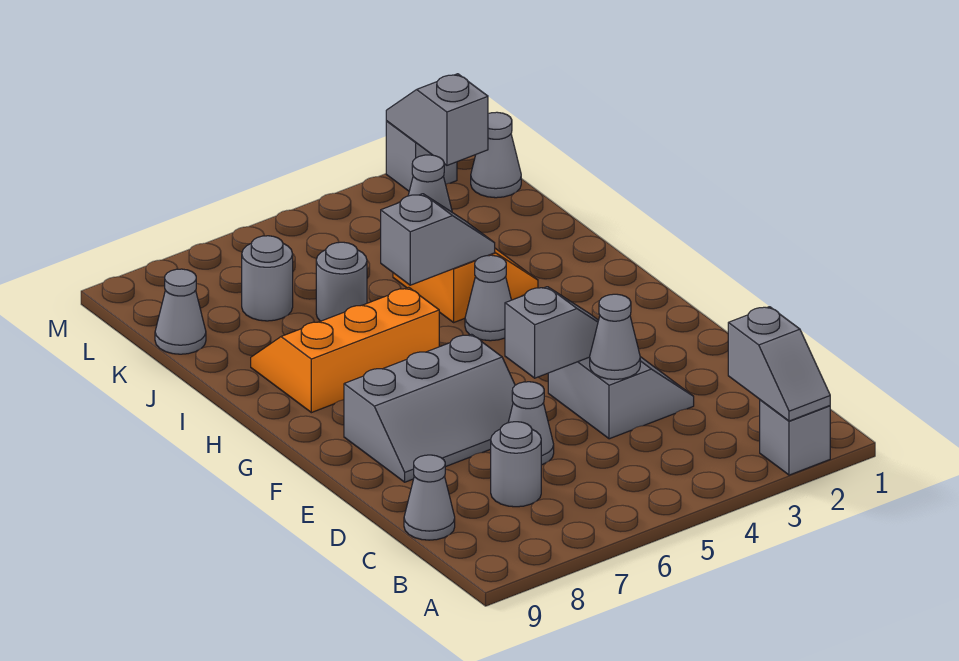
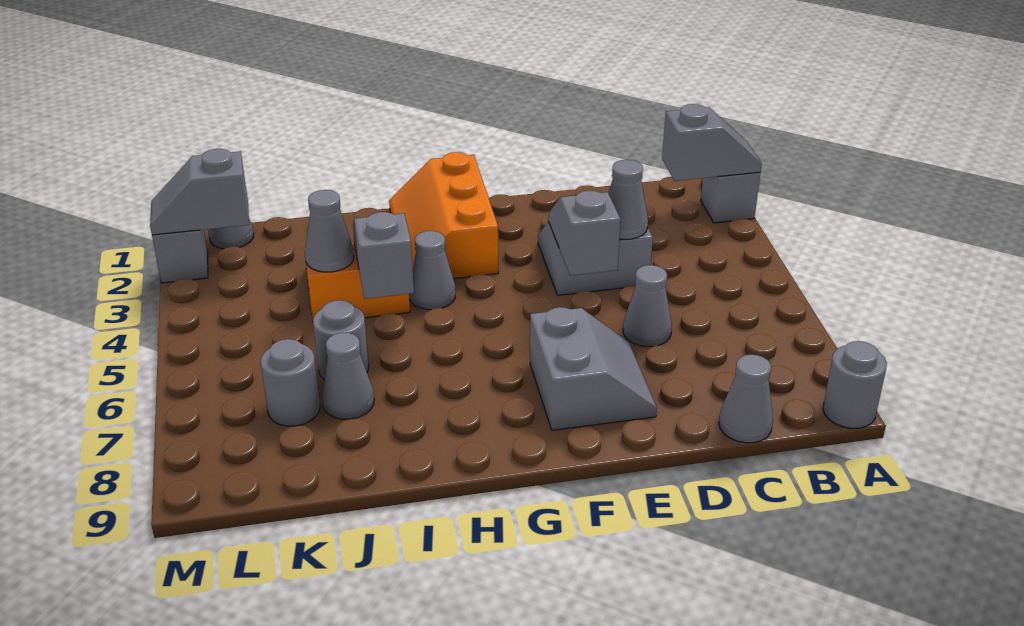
grey 1x1 round brick [491,422,541,507] -> grey 1x1 round brick moved to [823,341,887,428]
grey 2x3 slope [344,334,515,482] -> grey 2x2 slope [530,307,657,430]
orange 2x3 slope [251,287,439,413] -> orange 2x3 slope moved to [389,152,498,279]
grey 1x1 cone [155,269,206,354] -> grey 1x1 cone moved to [322,333,374,419]

